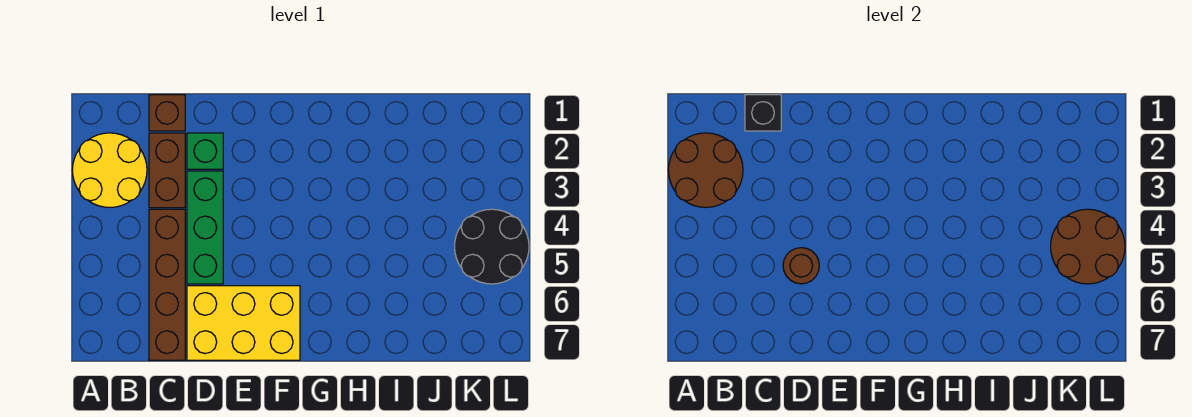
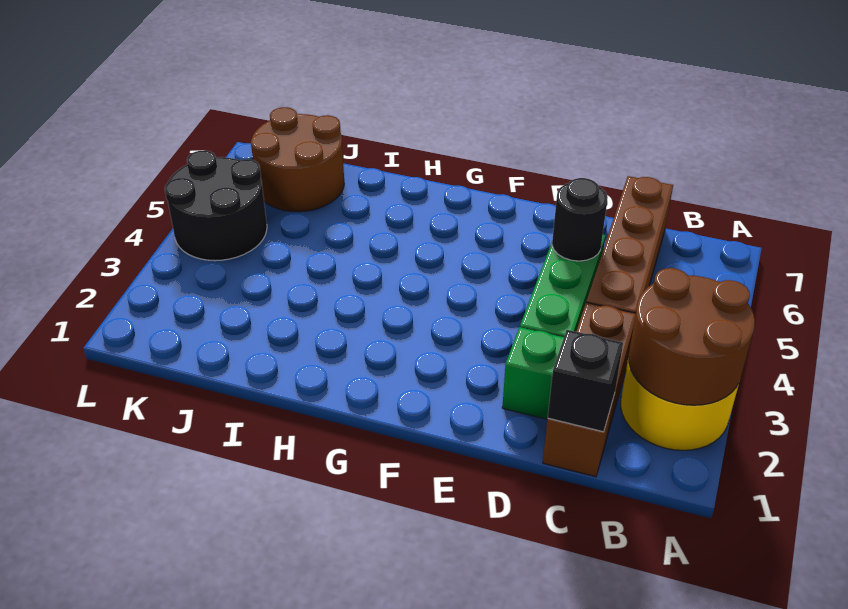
brown 1x1 round brick [783,248,819,284] -> black 1x1 round brick [552,178,608,261]
yellow 2x3 brick [187,286,300,360] -> none
brown 2x2 round brick [1051,209,1125,284] -> brown 2x2 round brick moved to [251,107,344,212]

